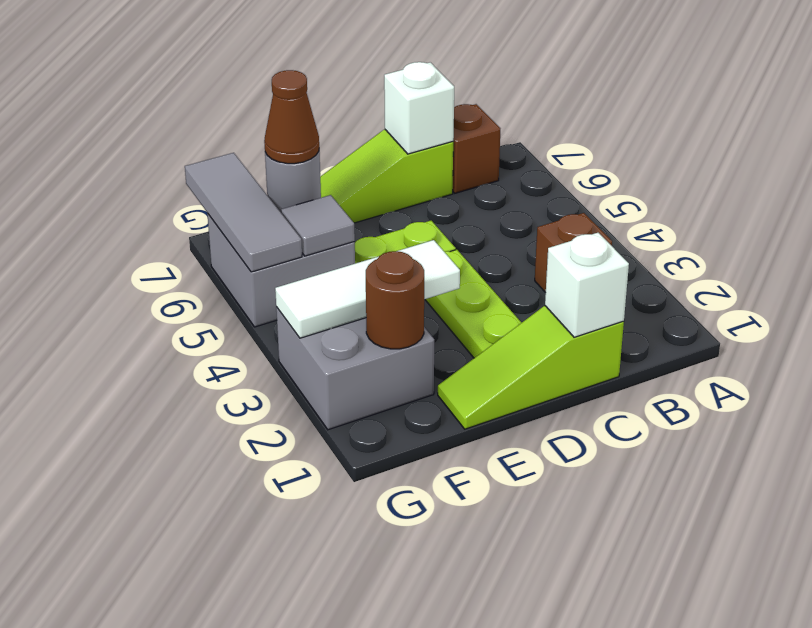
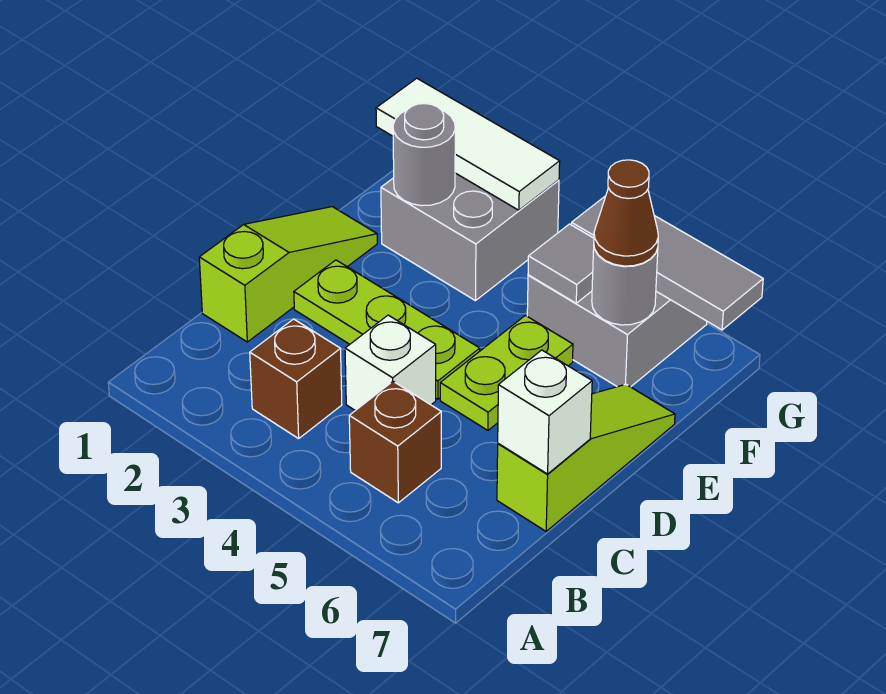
brown 1x1 brick [453,104,500,193] -> brown 1x1 brick moved to [349,382,441,503]
white 1x1 brick [545,233,629,337] -> white 1x1 brick moved to [345,315,436,411]
white 1x3 tile [275,240,460,338] -> white 1x3 tile turned to [376,78,560,210]
brown 1x1 round brick [366,251,424,349] -> grey 1x1 round brick [393,104,455,206]

